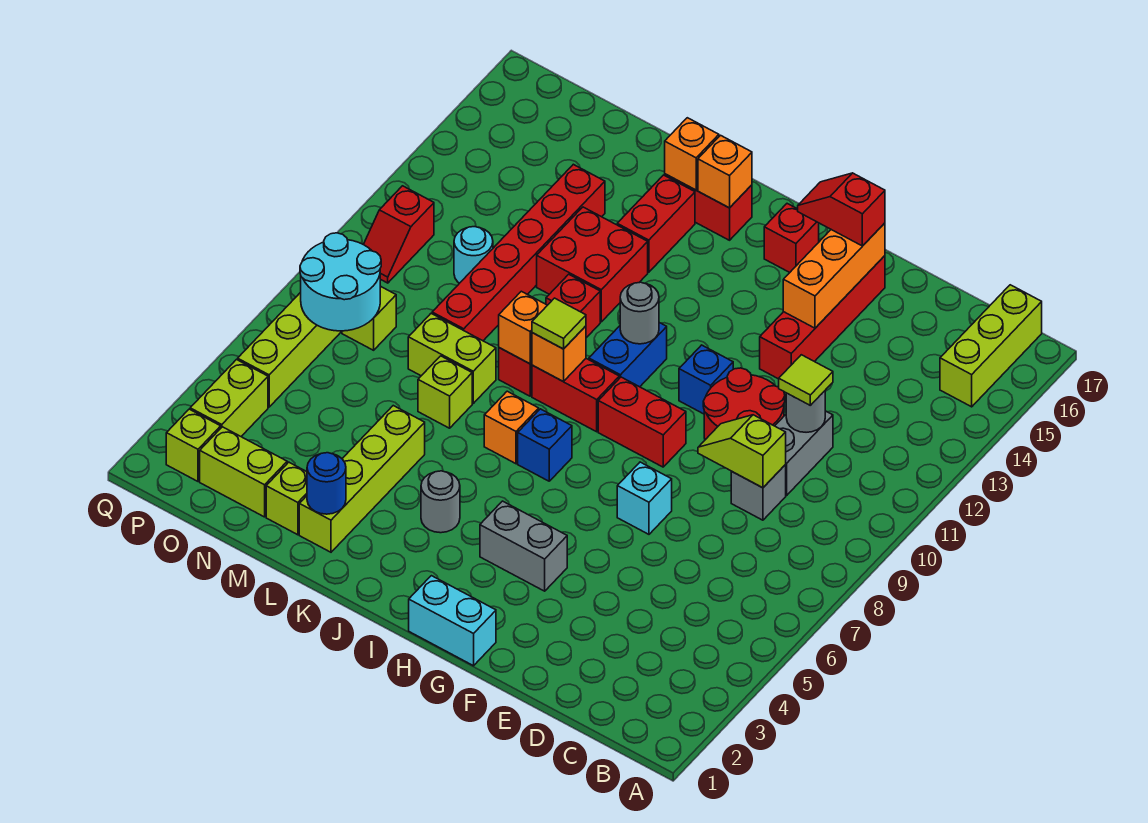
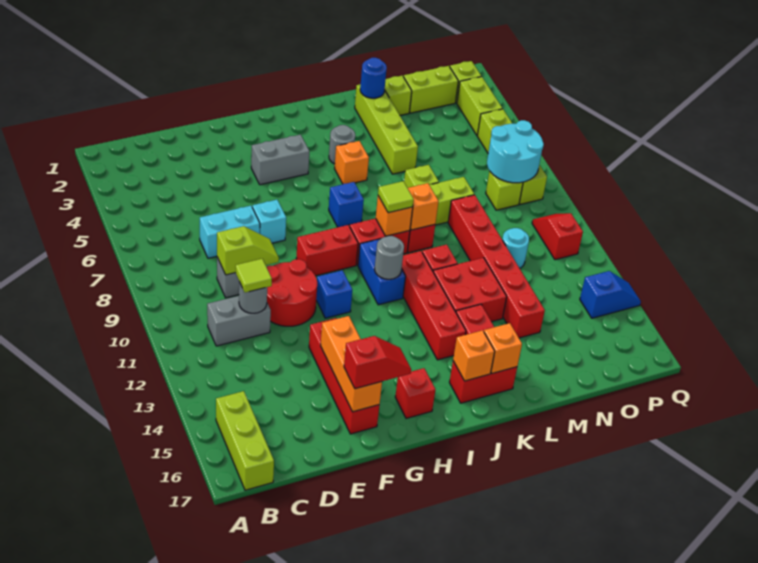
grey 1x2 brick [775,411,833,495] -> grey 1x2 brick turned to [207,296,271,346]
cyan 1x2 brick [409,576,496,666] -> cyan 1x2 brick moved to [200,206,260,258]
orange 1x1 brick [484,391,539,464] -> orange 1x1 brick moved to [335,141,369,184]
none -> red 1x4 brick [402,251,466,360]
none -> blue 1x2 slope [580,271,641,318]

